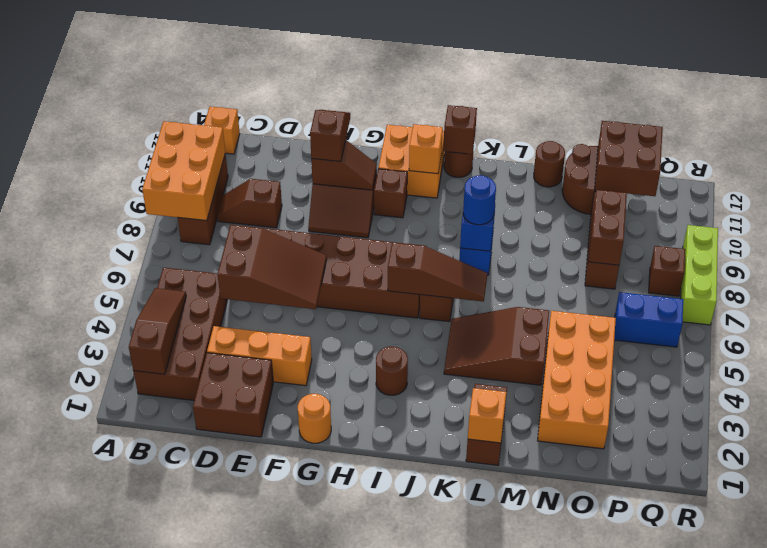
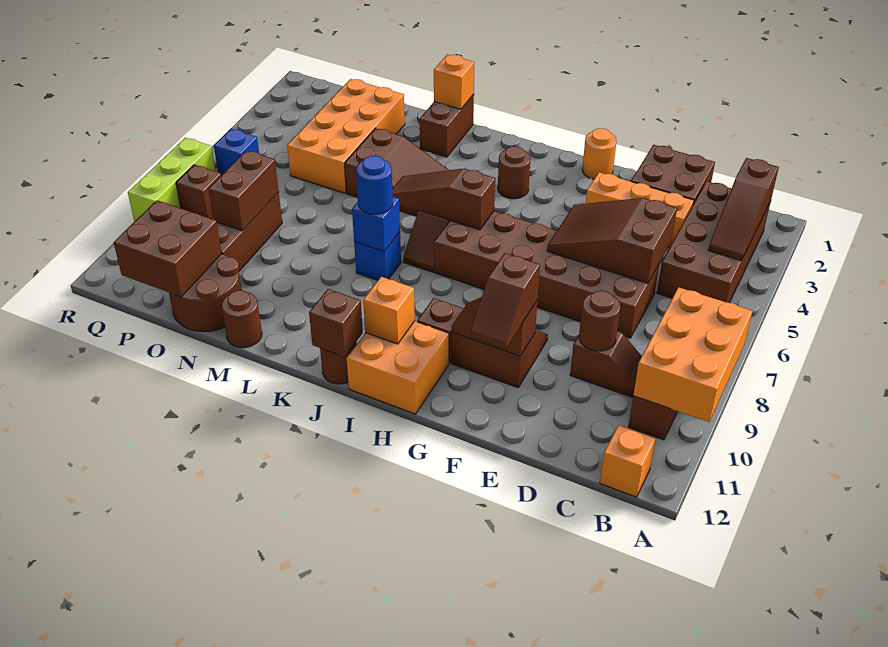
none -> brown 1x1 round brick [579,291,620,351]
blue 1x2 brick [614,292,683,347] -> blue 1x1 brick [214,129,259,175]

